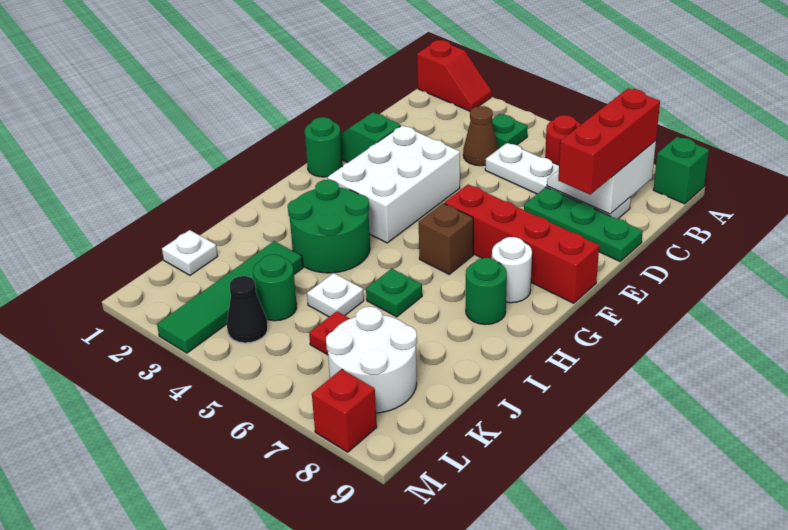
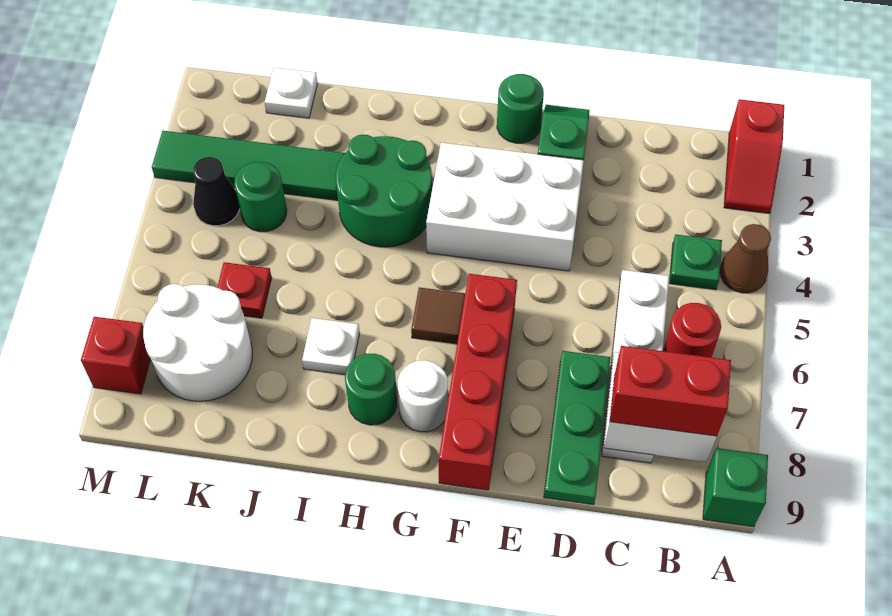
red 1x3 brick [558,88,660,194] -> red 1x2 brick [610,346,731,436]
brown 1x1 cone [463,106,498,166] -> brown 1x1 cone moved to [720,224,771,293]
brown 1x1 brick [419,203,473,274] -> brown 1x1 tile [411,287,465,344]
green 1x1 plate [366,269,422,317] -> none
white 1x1 plate [307,273,364,317] -> white 1x1 plate moved to [302,318,360,375]

